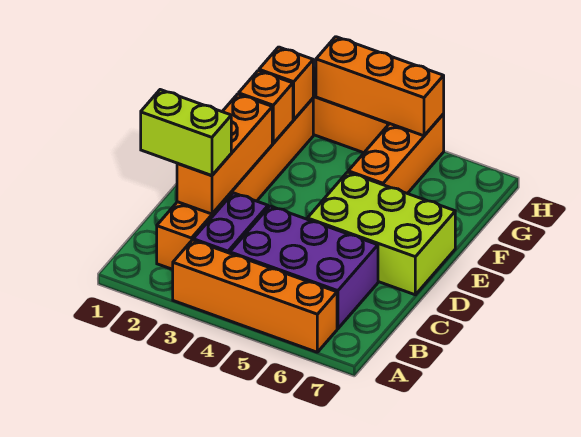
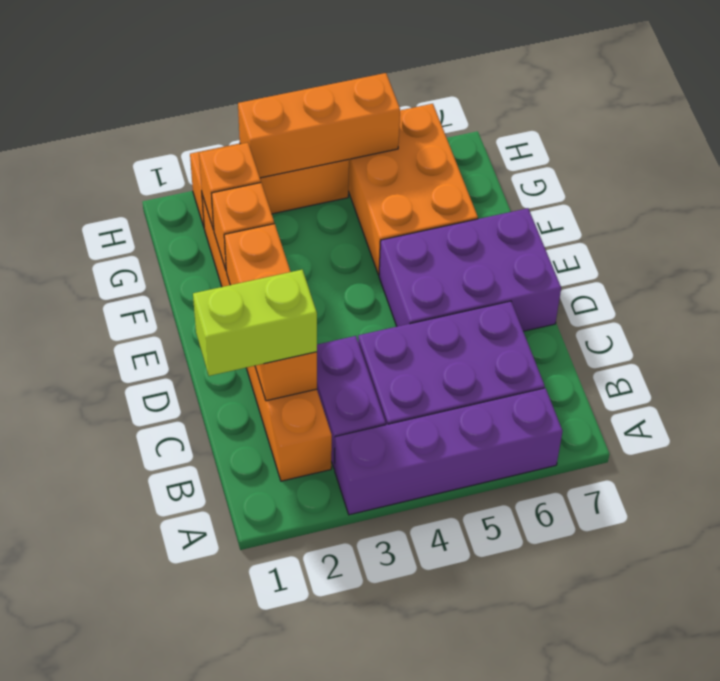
orange 1x4 brick [173,240,337,352] -> purple 1x4 brick [335,388,563,515]
lime 2x3 brick [307,172,455,295] -> purple 2x3 brick [379,208,561,331]
orange 1x3 brick [348,114,444,194] -> orange 2x3 brick [348,104,478,275]

